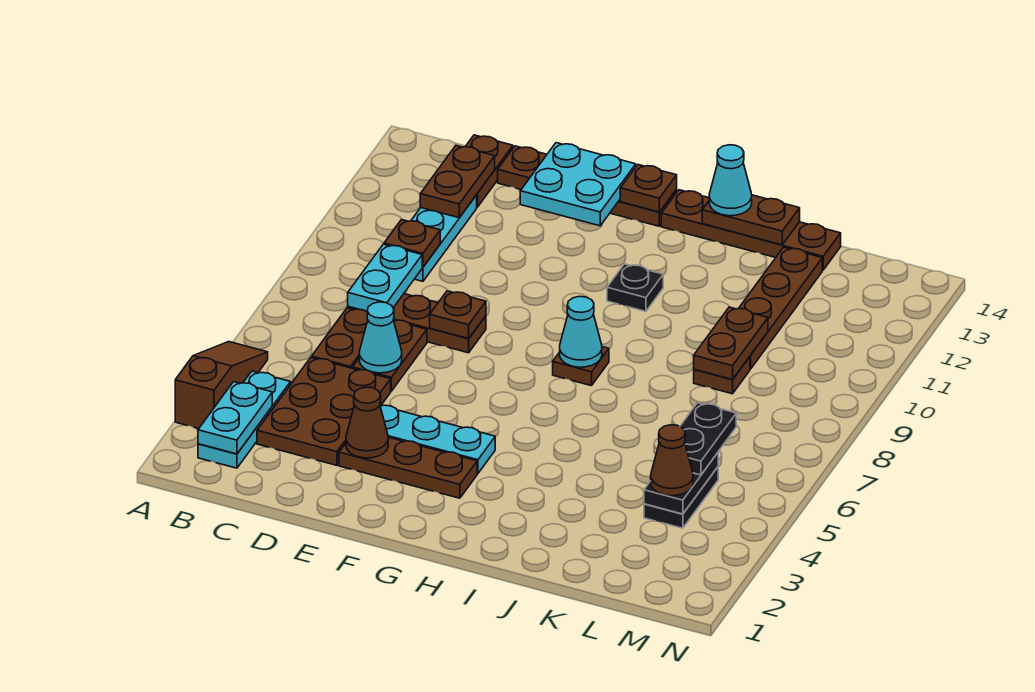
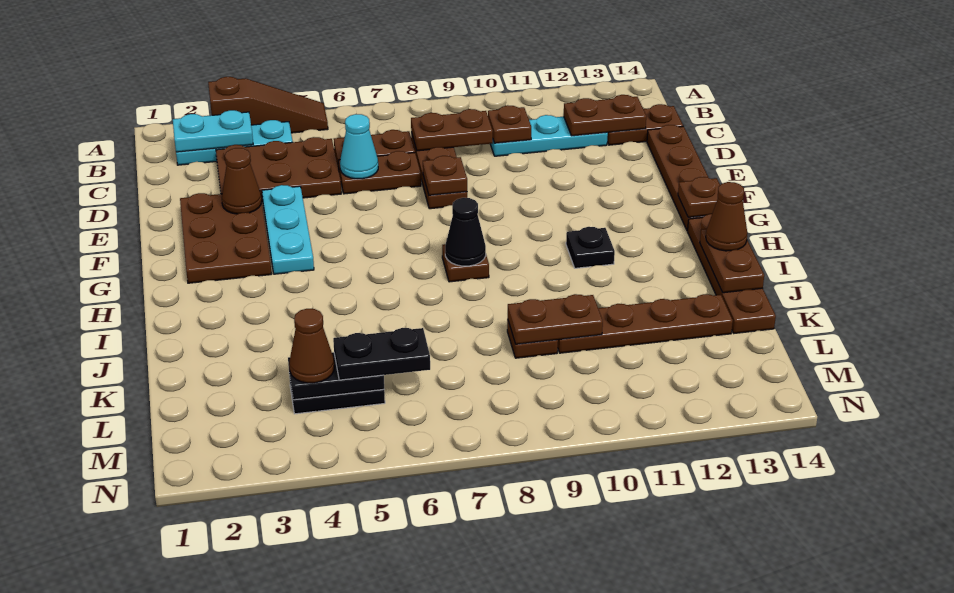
cyan 1x2 plate [348,244,422,311] -> brown 1x2 plate [411,109,493,151]
brown 1x3 plate [339,437,477,498] -> brown 2x3 plate [180,193,271,283]
cyan 2x2 plate [520,143,636,226] -> none
cyan 1x1 cone [560,296,602,367] -> black 1x1 cone [445,198,486,266]
cyan 1x1 cone [709,145,752,216] -> brown 1x1 cone [706,182,748,251]

